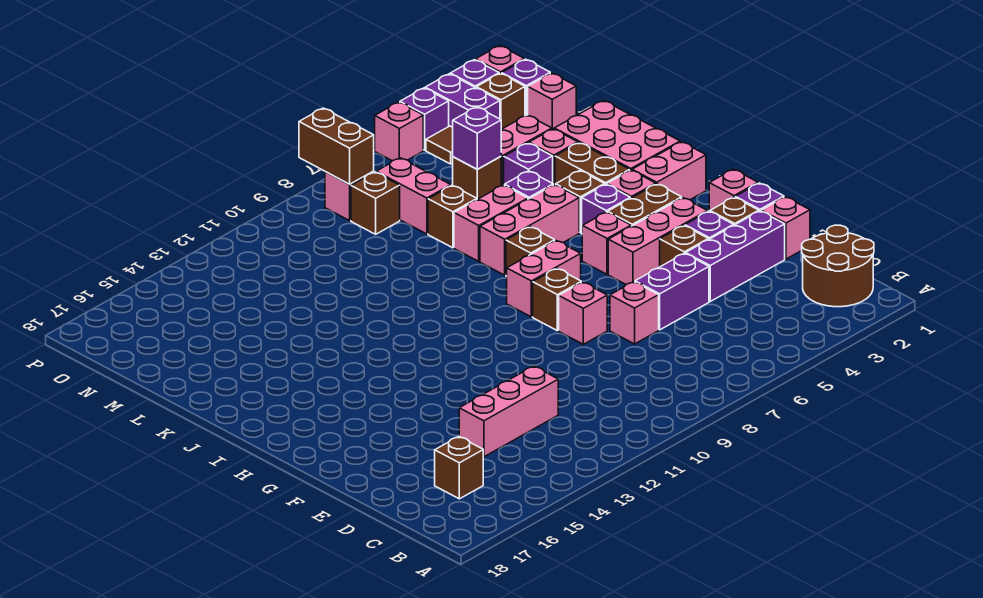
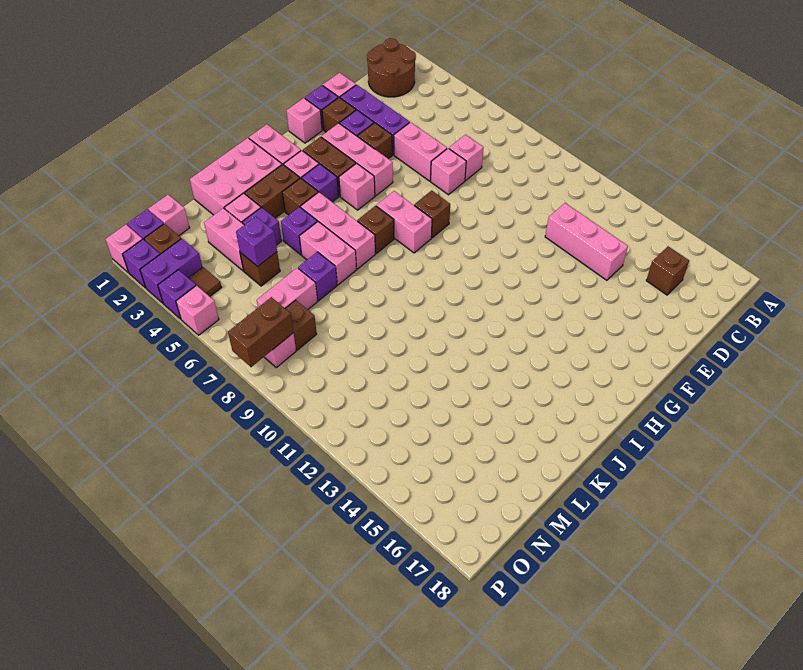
purple 1x2 brick [635,253,709,330] -> pink 1x2 brick [394,122,447,181]
pink 1x1 brick [559,282,607,344] -> pink 1x1 brick moved to [449,135,484,180]
brown 1x1 brick [428,185,477,248] -> purple 1x1 brick [298,252,337,301]

